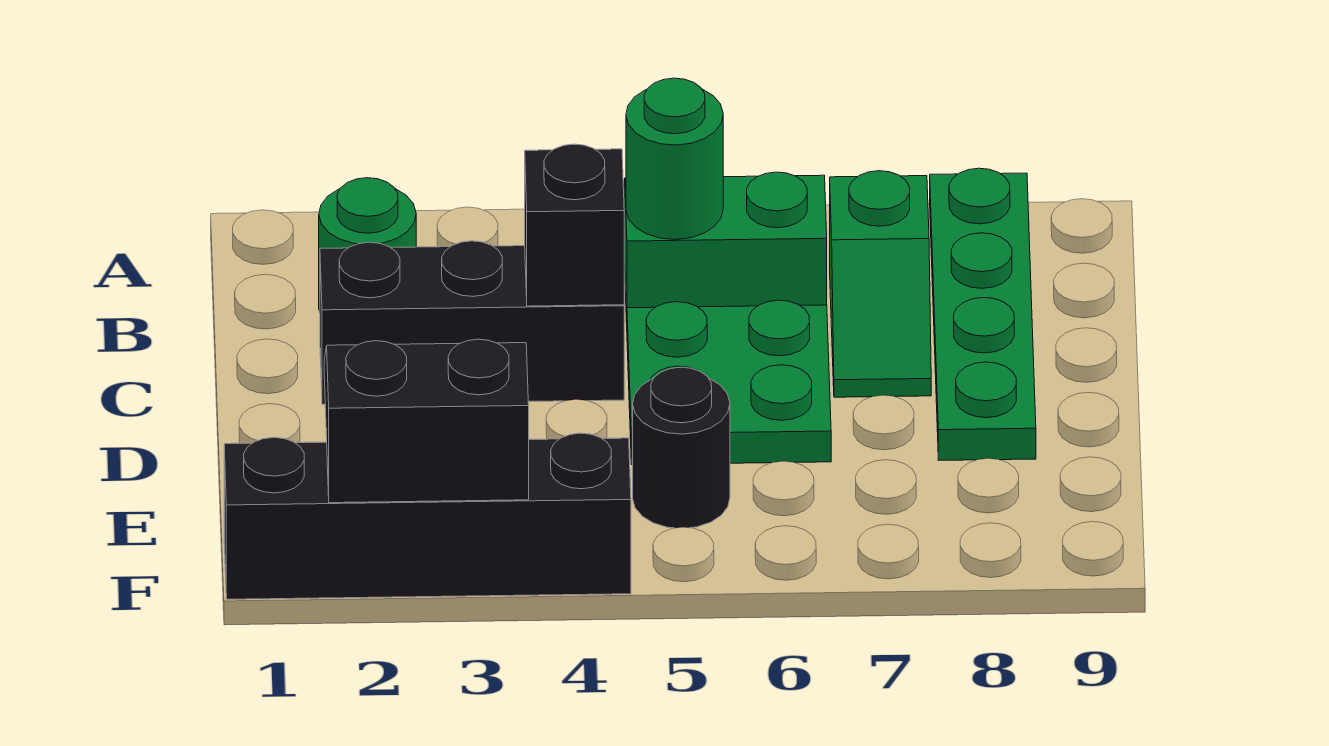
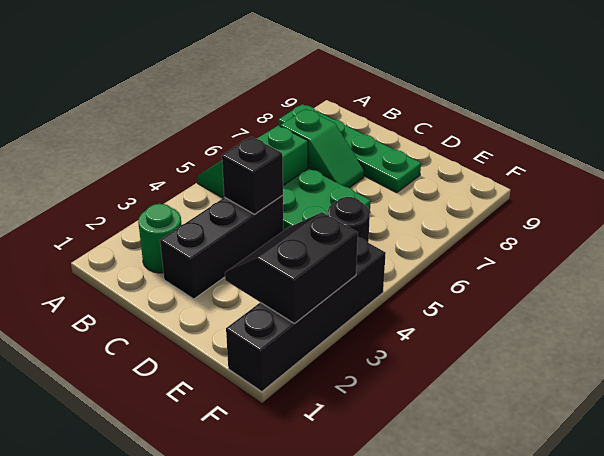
green 1x1 round brick [626,78,723,240] -> none

